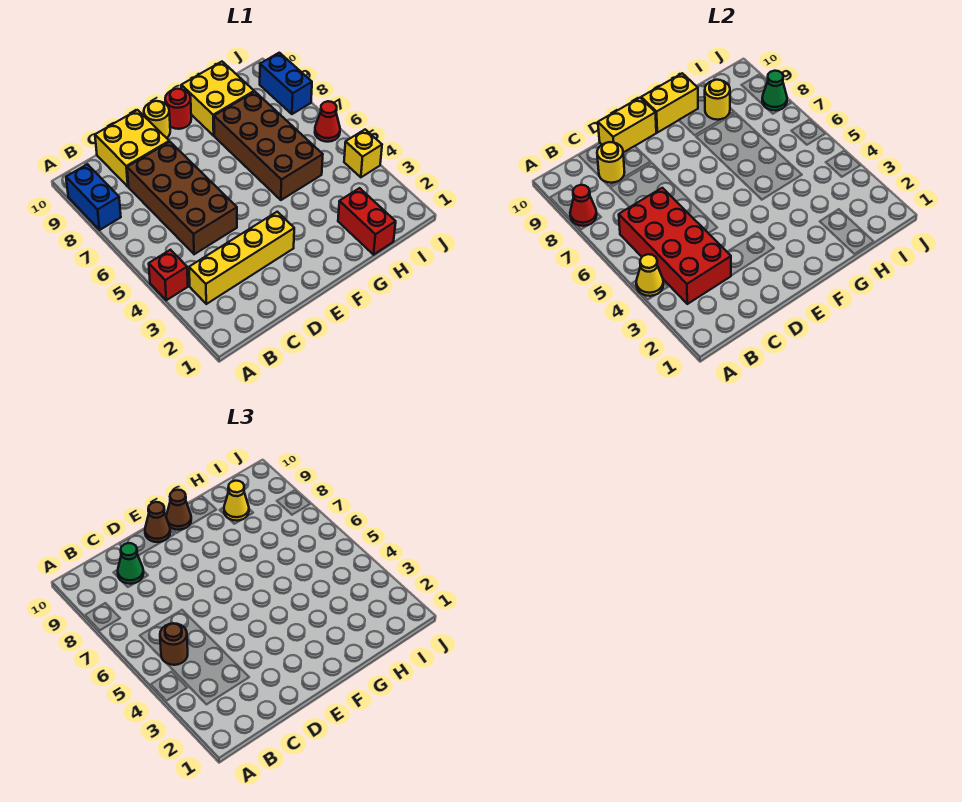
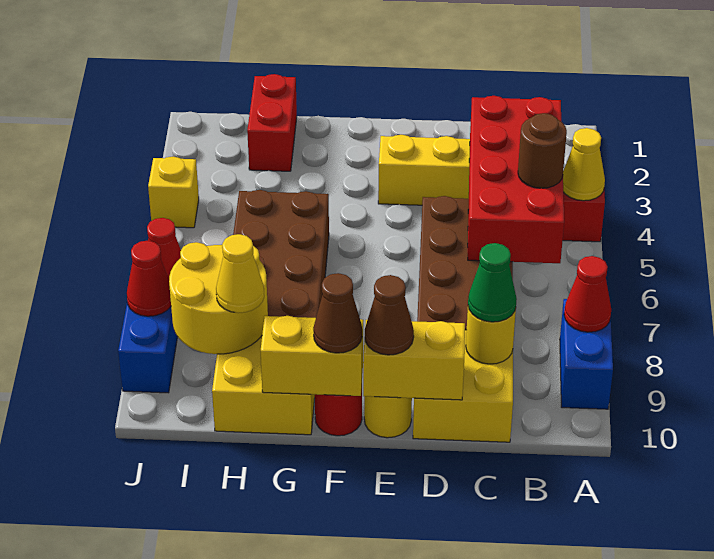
yellow 1x1 round brick [705,80,730,120] -> yellow 2x2 round brick [169,242,268,354]
green 1x1 cone [762,71,787,111] -> red 1x1 cone [127,241,171,316]

